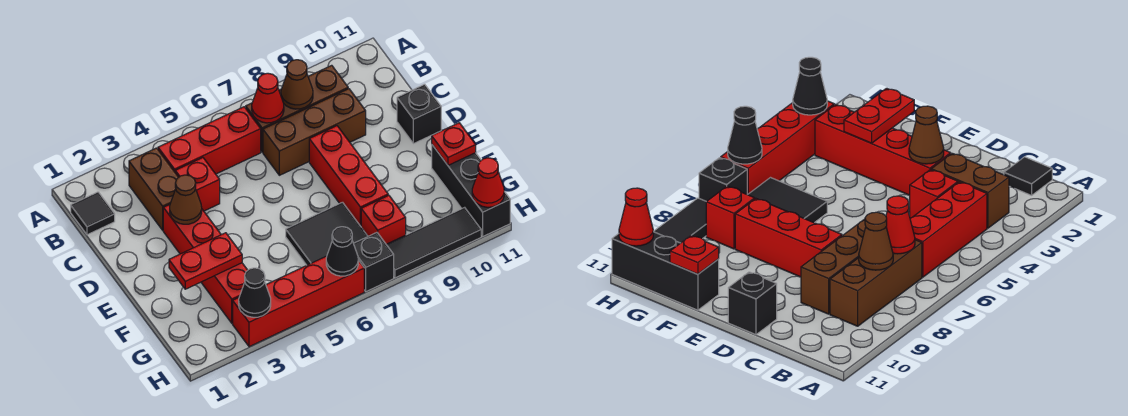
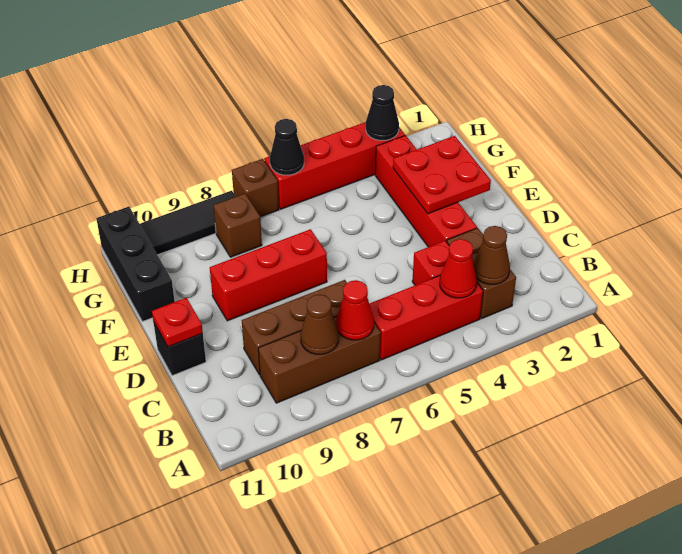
black 1x1 tile [71,192,115,235] -> none
brown 1x1 cone [170,175,202,224] -> brown 1x1 cone moved to [474,226,510,284]
red 1x3 brick [309,126,388,226] -> red 1x3 brick turned to [210,229,327,321]
red 1x2 plate [169,233,242,289] -> red 2x2 plate [393,136,491,214]
black 2x2 tile [286,202,368,265] -> none
red 1x1 plate [432,123,476,165] -> red 1x1 plate moved to [152,298,203,347]
red 1x1 brick [361,195,406,244] -> brown 1x1 brick [213,194,262,257]
black 1x1 brick [354,233,394,292] -> brown 1x1 brick [232,159,279,217]
red 1x1 cone [472,158,504,207] -> red 1x1 cone moved to [440,239,477,298]

